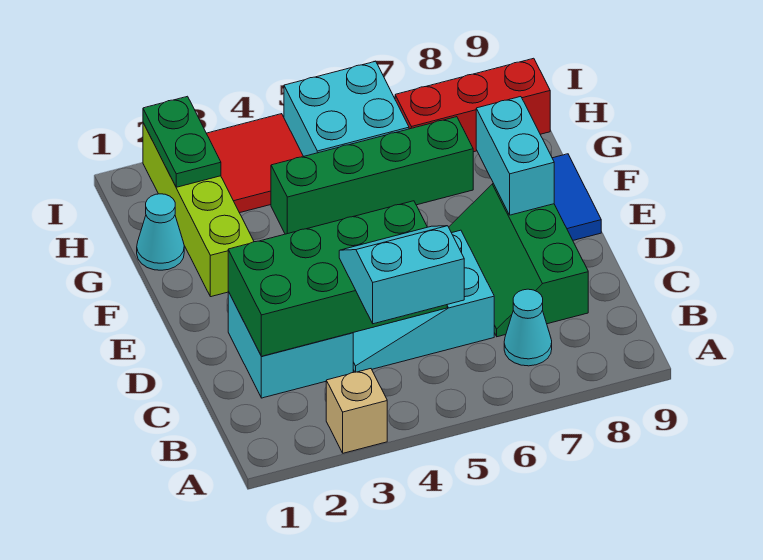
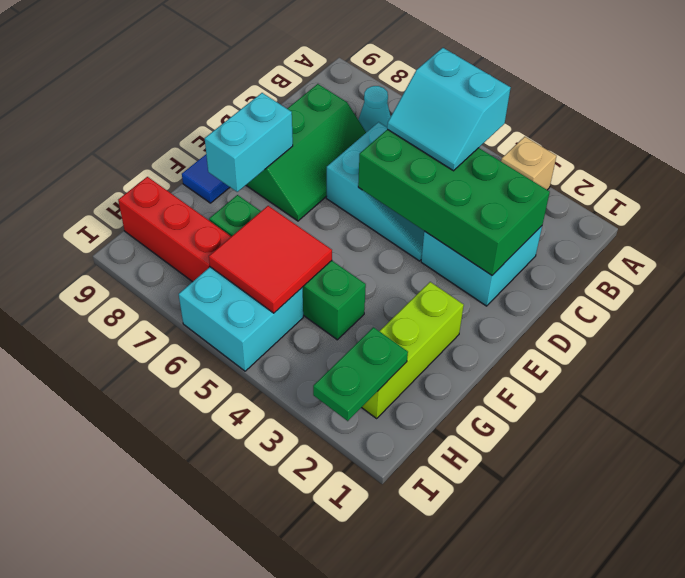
lime 1x4 brick [143,123,254,297] -> lime 1x3 brick [361,282,464,418]
cyan 1x1 cone [137,194,184,270] -> none
red 2x2 tile [206,114,303,213] -> red 2x2 tile moved to [209,206,332,313]

